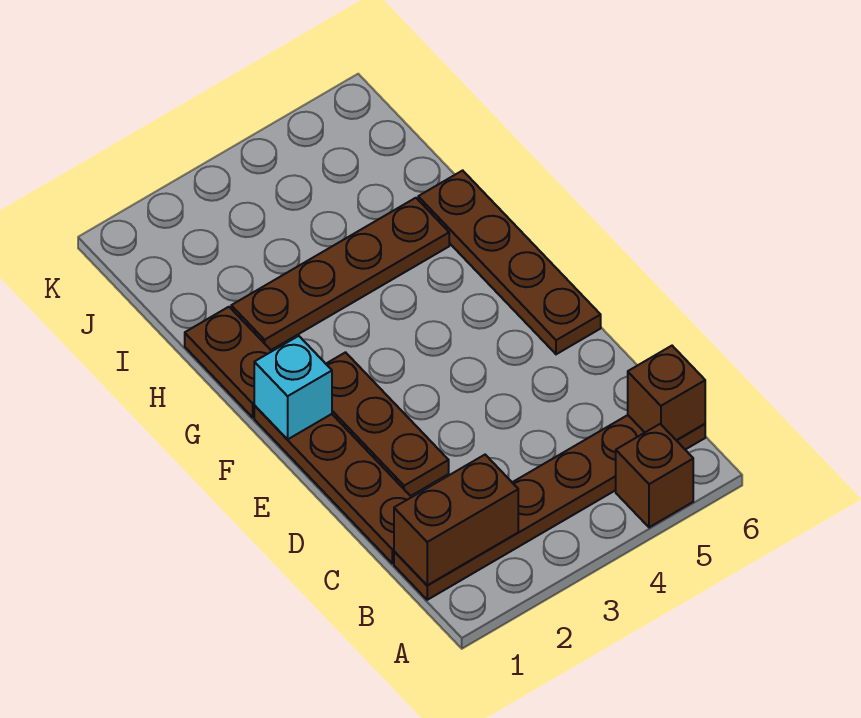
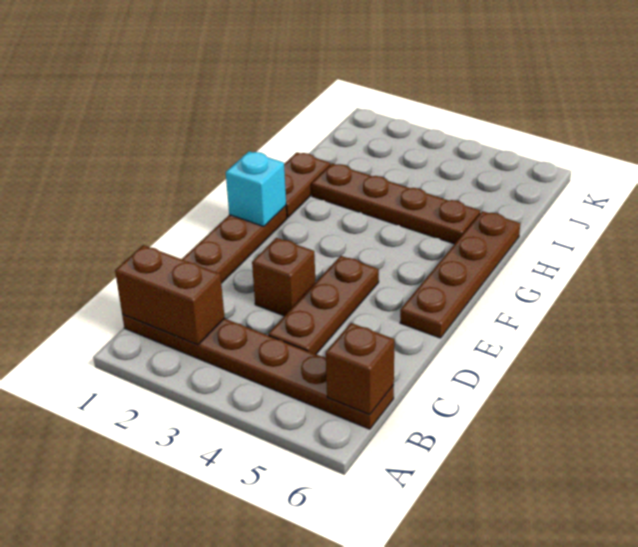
brown 1x1 brick [616,424,693,527] -> brown 1x1 brick moved to [252,238,315,316]
brown 1x3 plate [326,352,449,496] -> brown 1x3 plate moved to [268,256,379,354]

